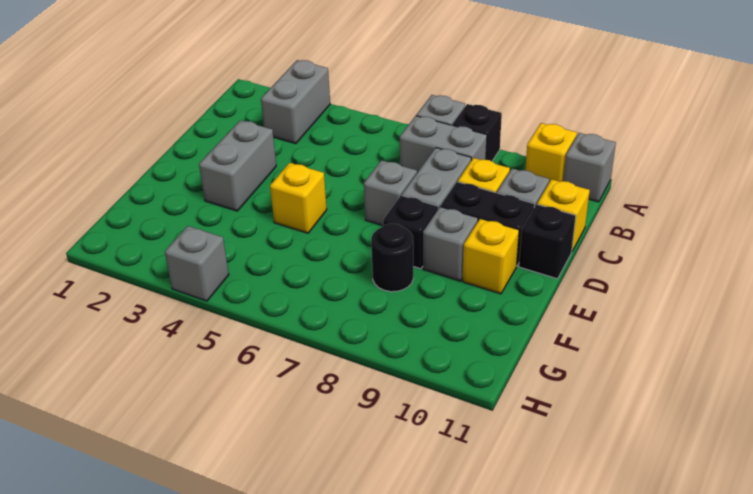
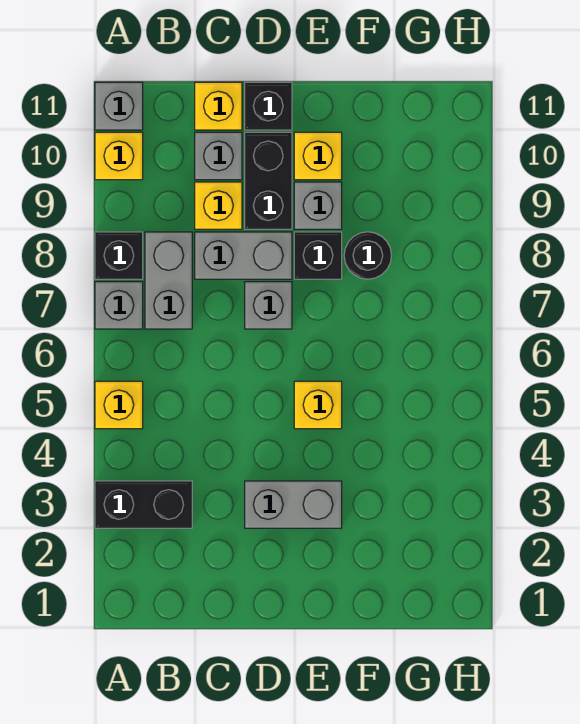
grey 1x2 brick [261,60,330,144] -> black 1x2 brick [95,481,192,528]
none -> yellow 1x1 brick [95,381,143,429]
grey 1x1 brick [165,226,229,301] -> none

